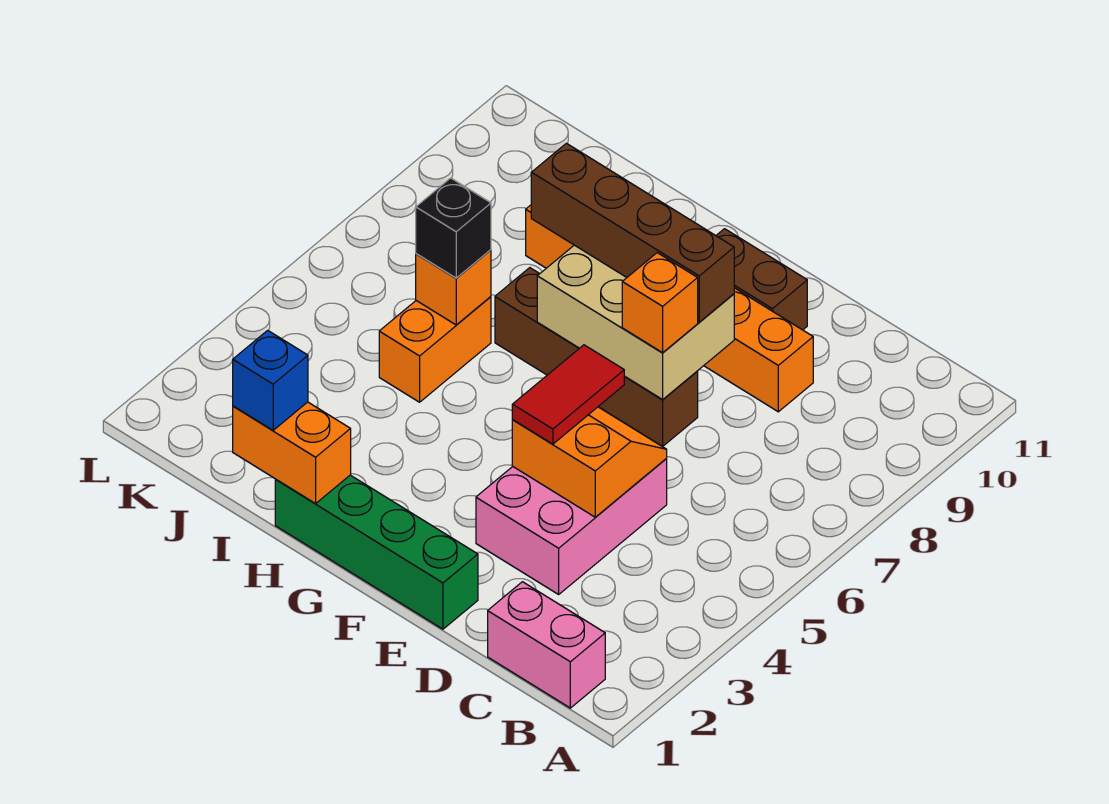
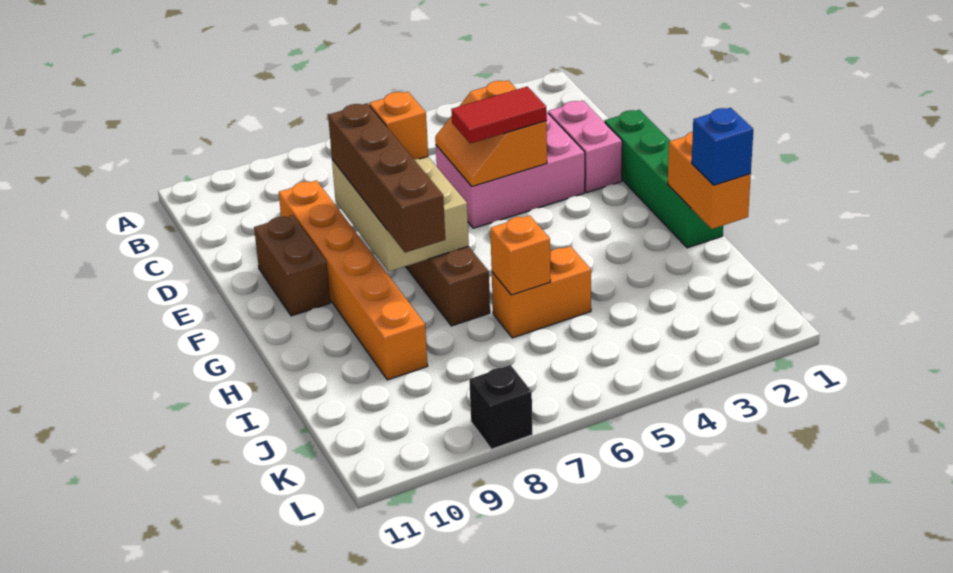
pink 1x2 brick [488,582,605,708] -> pink 1x2 brick moved to [548,101,622,192]
black 1x1 brick [416,178,491,278] -> black 1x1 brick moved to [469,365,532,449]

